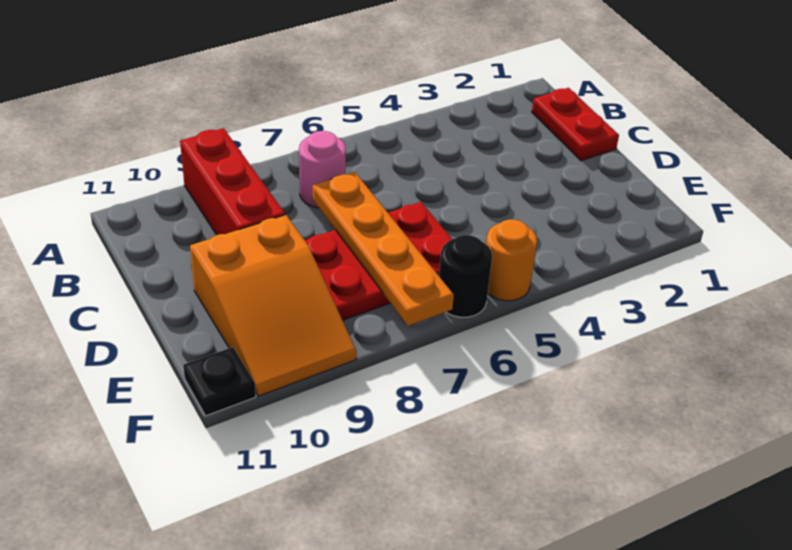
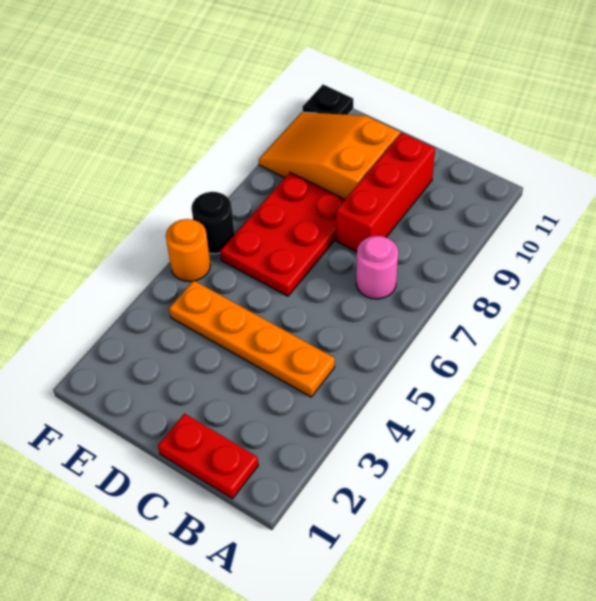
red 1x3 brick [180,128,285,235] -> red 1x3 brick turned to [336,133,435,252]
orange 1x4 plate [313,172,454,326] -> orange 1x4 plate moved to [169,281,335,397]

